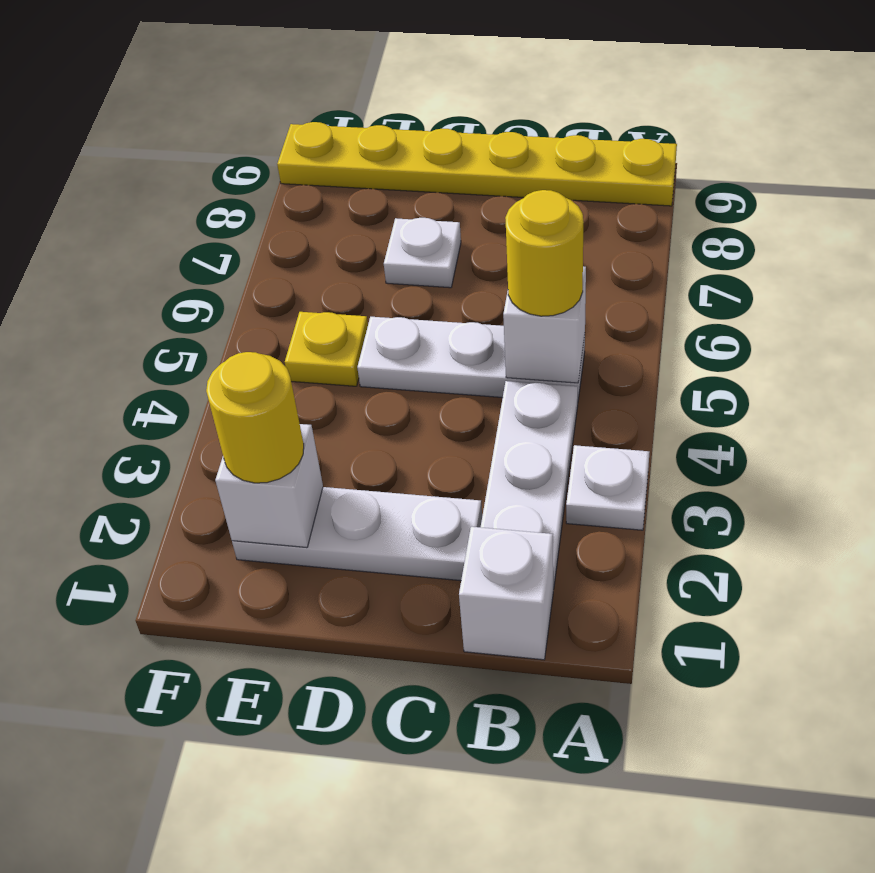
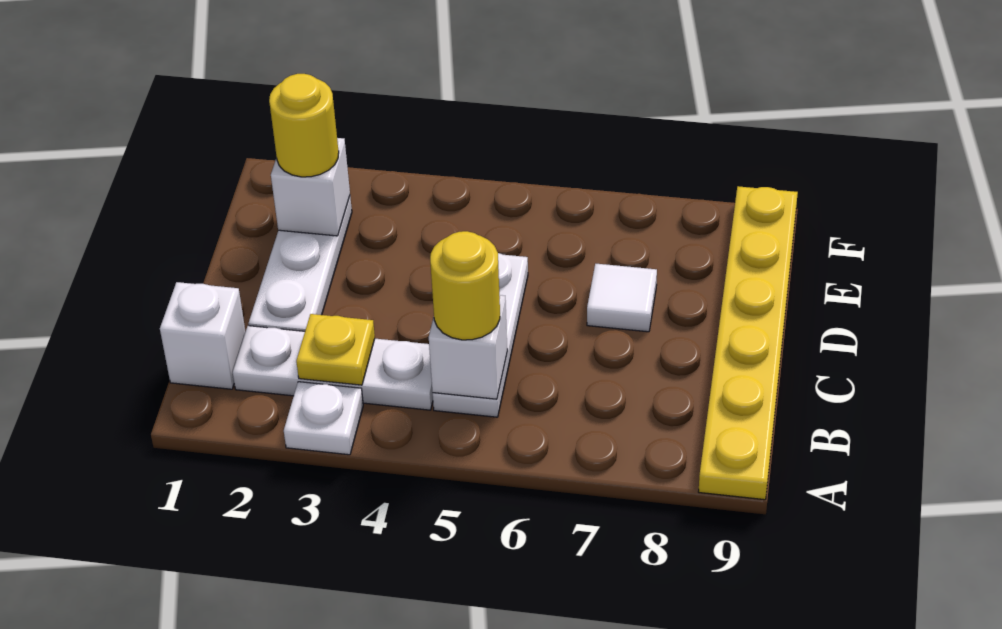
white 1x1 plate [384,218,461,288] -> white 1x1 tile [587,264,657,332]
yellow 1x1 plate [285,312,368,386] -> yellow 1x1 plate moved to [296,314,375,385]

